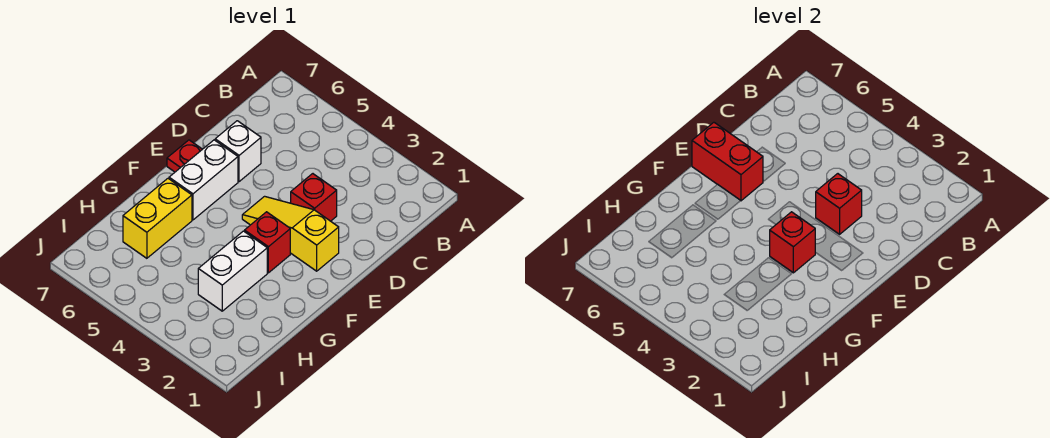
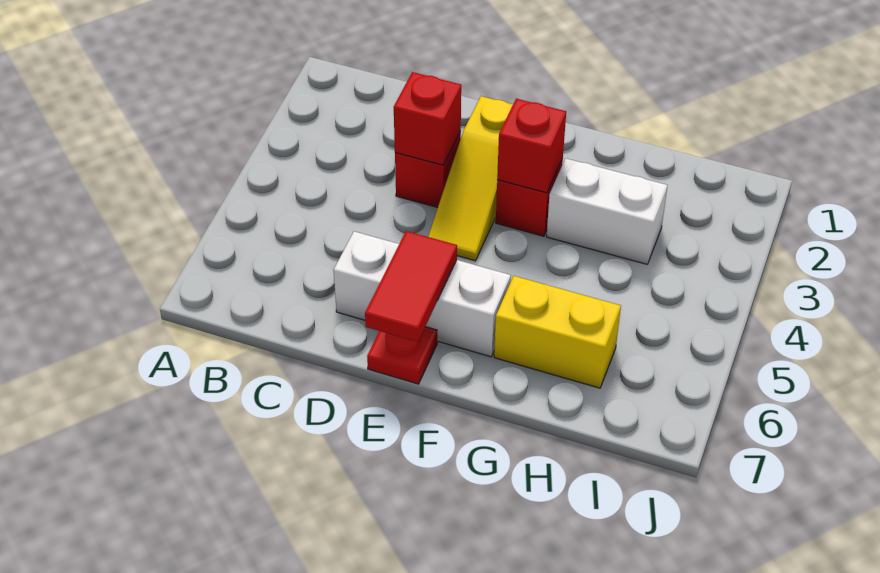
red 1x2 brick [692,122,763,201] -> red 1x2 tile [365,231,457,342]

